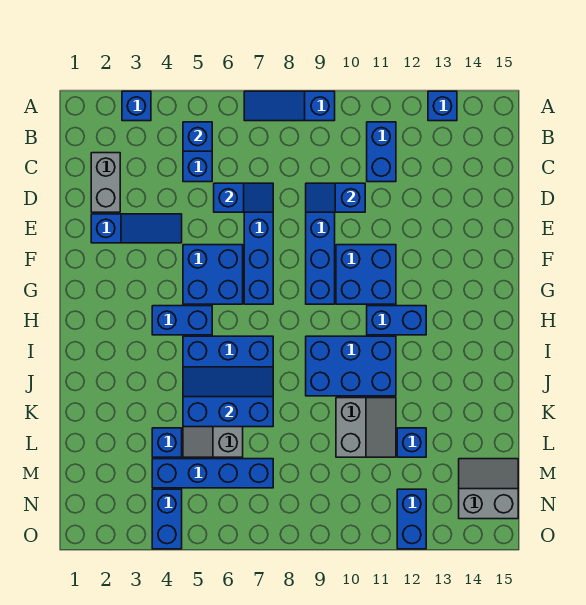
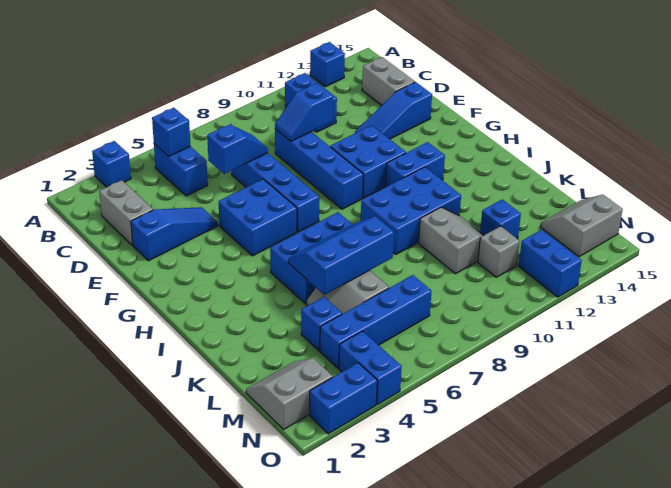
blue 1x3 slope [244,91,335,121] -> blue 1x3 slope moved to [355,82,432,139]
none -> grey 1x2 brick [362,57,415,105]
blue 1x2 brick [152,306,212,335] -> blue 1x2 brick moved to [310,363,377,434]
none -> grey 2x2 slope [246,358,333,429]
none -> grey 1x1 brick [478,226,520,277]

